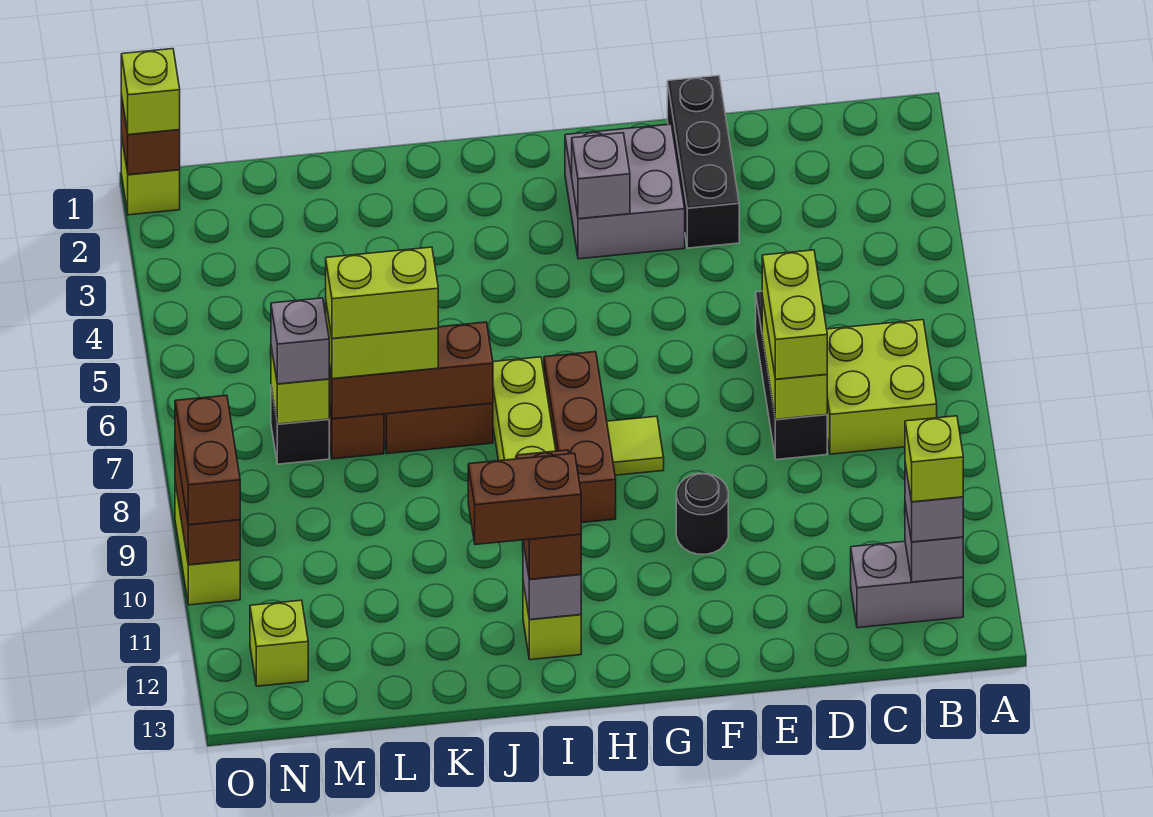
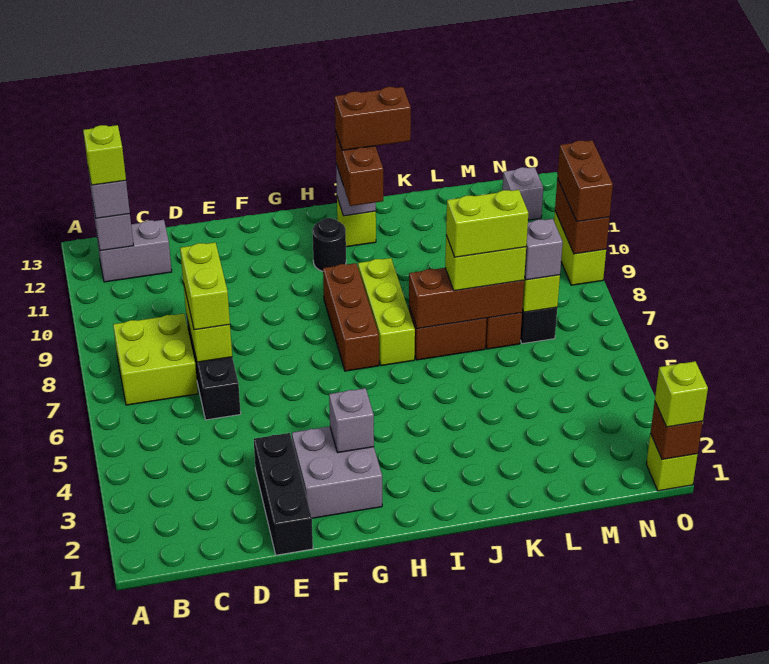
black 1x1 round brick [676,473,728,554] -> black 1x1 round brick moved to [312,218,346,271]
lime 1x1 tile [607,416,664,475] -> none
lime 1x1 brick [250,600,308,686] -> grey 1x1 brick [503,167,543,220]

